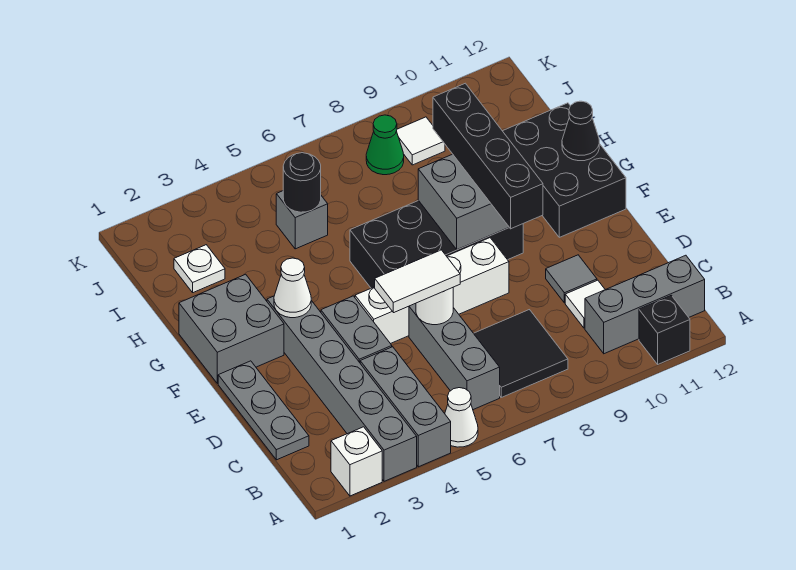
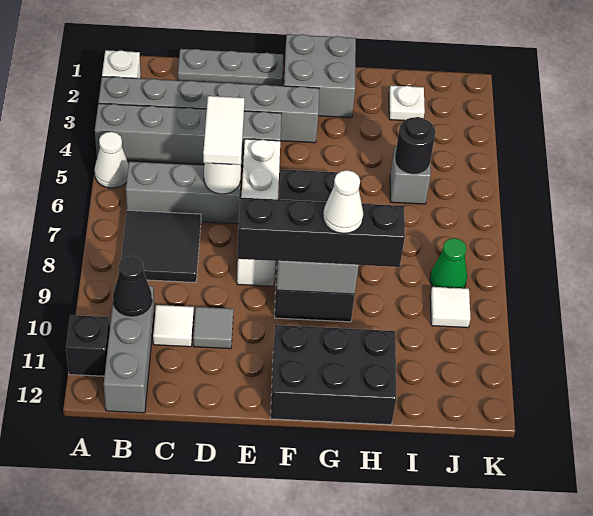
white 1x1 cone [274,258,311,318] -> white 1x1 cone moved to [323,170,364,234]
black 1x1 cone [562,101,599,161] -> black 1x1 cone moved to [113,256,152,316]

